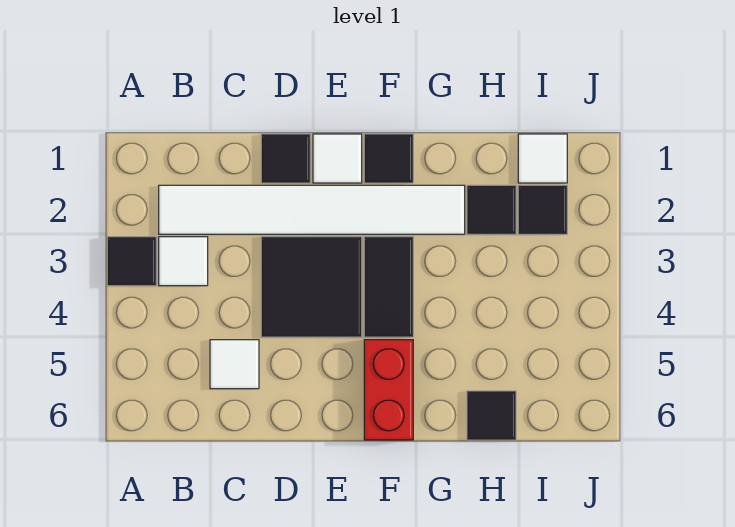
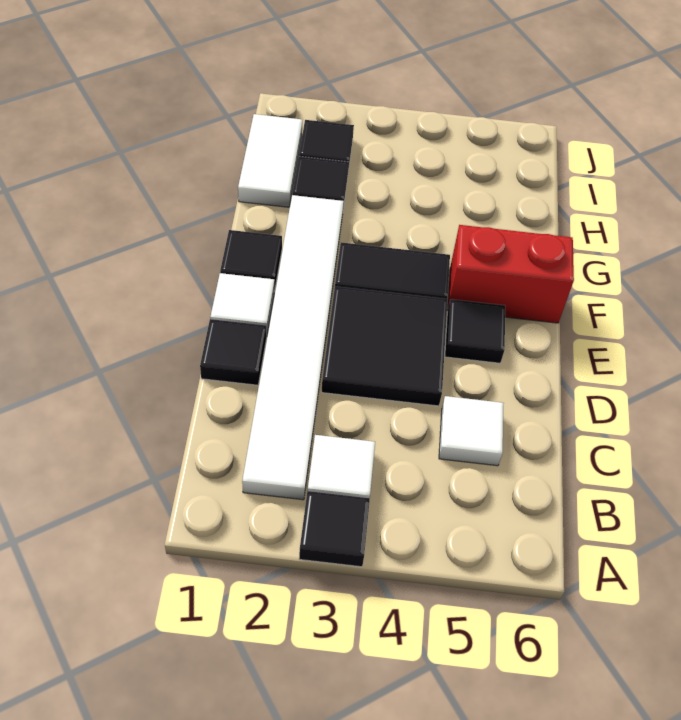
black 1x1 tile [467,391,516,440] -> black 1x1 tile moved to [445,299,505,363]
white 1x1 tile [518,134,567,183] -> white 1x2 tile [238,114,302,207]

